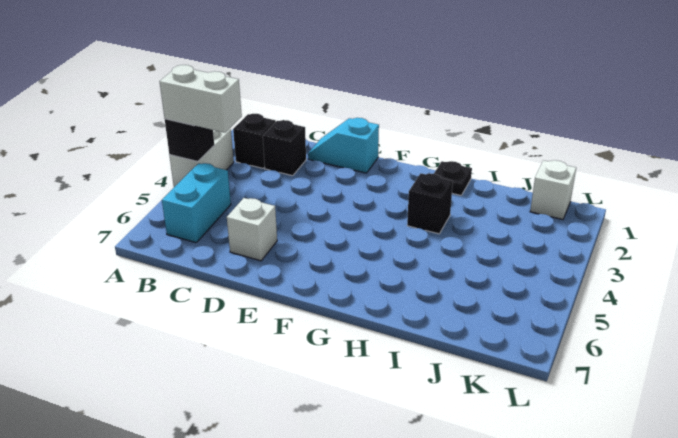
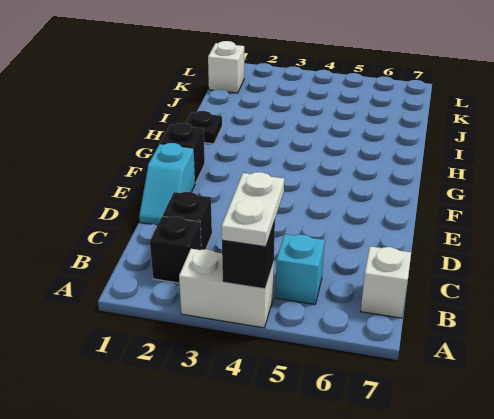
white 1x2 brick [159,65,242,133] -> white 1x2 plate [222,172,284,247]
cyan 1x2 brick [162,163,231,243] -> cyan 1x1 brick [275,234,325,304]
white 1x1 brick [227,198,277,261] -> white 1x1 brick moved to [361,246,411,318]
black 1x1 brick [407,173,453,234] -> black 1x1 brick moved to [160,123,205,183]

